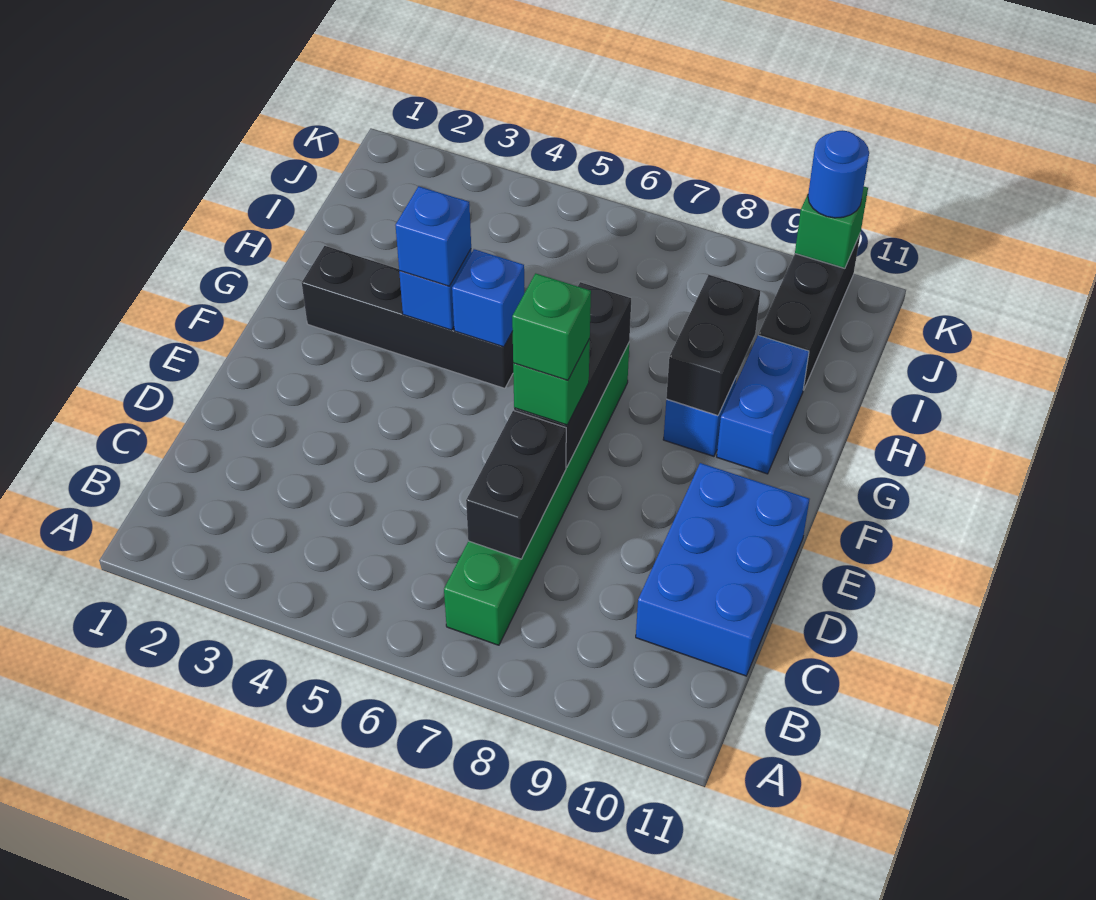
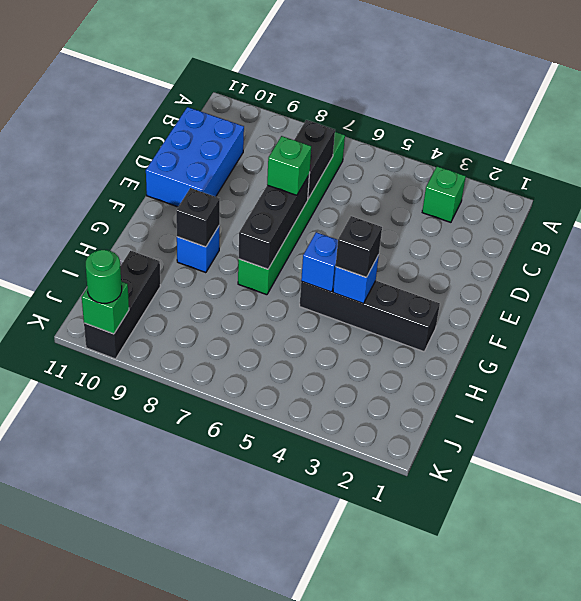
green 1x1 brick [512,273,591,380] -> green 1x1 brick moved to [422,166,466,222]
blue 1x1 brick [395,186,471,286] -> black 1x1 brick [336,216,382,277]
black 1x2 brick [666,275,760,416] -> black 1x1 brick [176,188,220,247]
blue 1x2 brick [717,335,809,474] -> none
blue 1x1 round brick [808,130,869,218] -> green 1x1 round brick [86,250,122,303]

